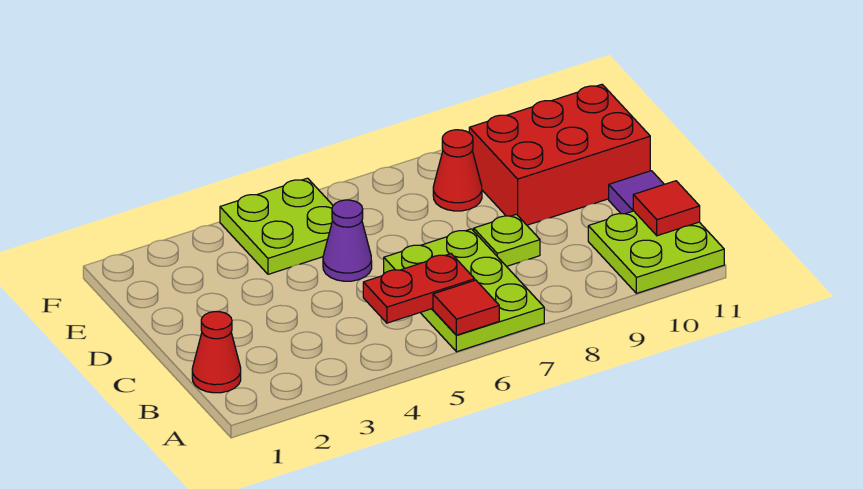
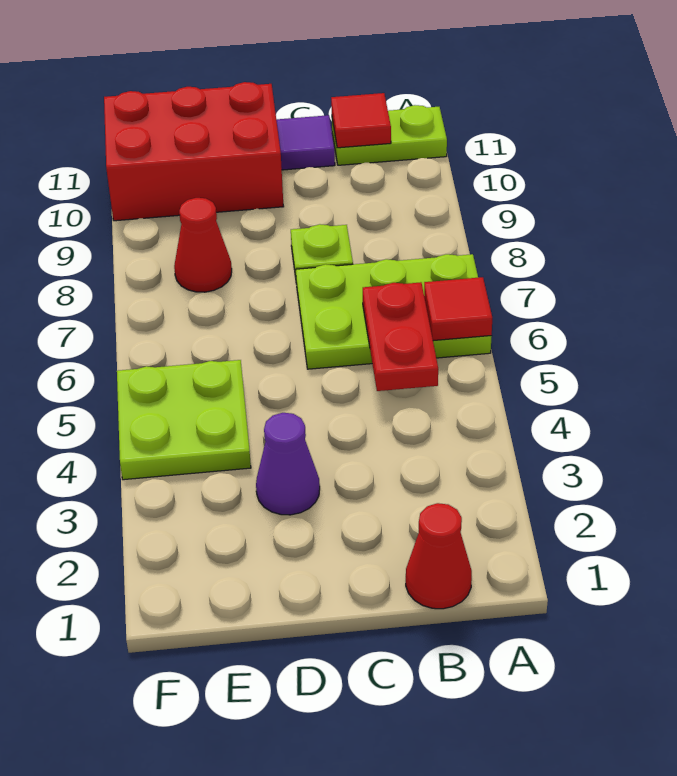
lime 2x2 plate [588,211,724,293] -> lime 1x2 plate [332,105,447,165]
purple 1x1 cone [323,200,372,281] -> purple 1x1 cone moved to [256,413,320,515]
red 2x3 brick [469,85,650,225] -> red 2x3 brick turned to [104,82,284,221]

